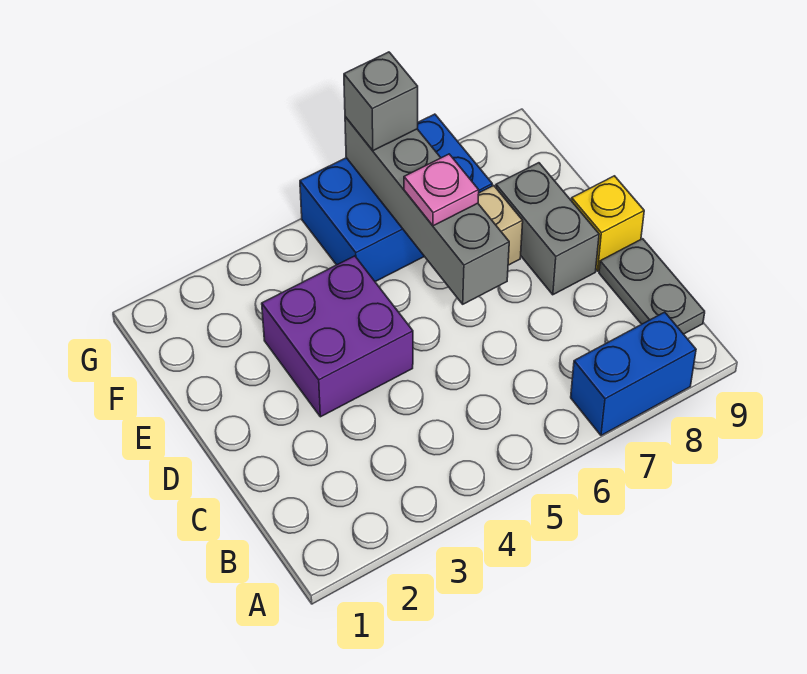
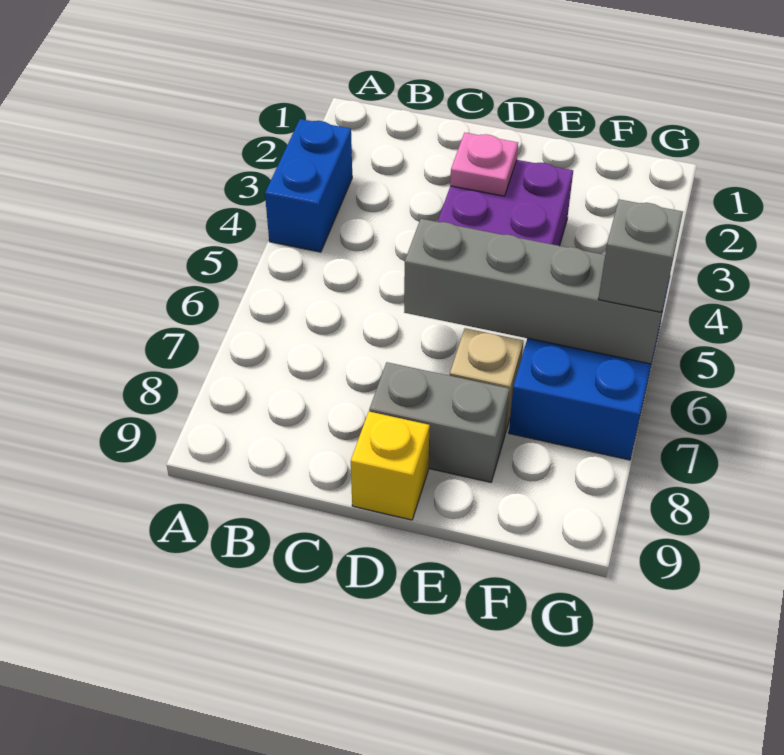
blue 1x2 brick [571,312,696,435] -> blue 1x2 brick moved to [265,119,352,252]
grey 1x2 plate [599,239,705,334] -> none
pink 1x1 plate [404,154,479,226] -> pink 1x1 plate moved to [450,133,518,196]

